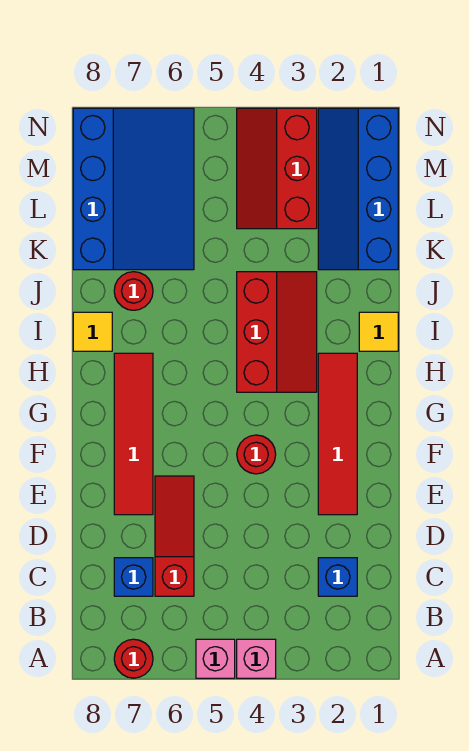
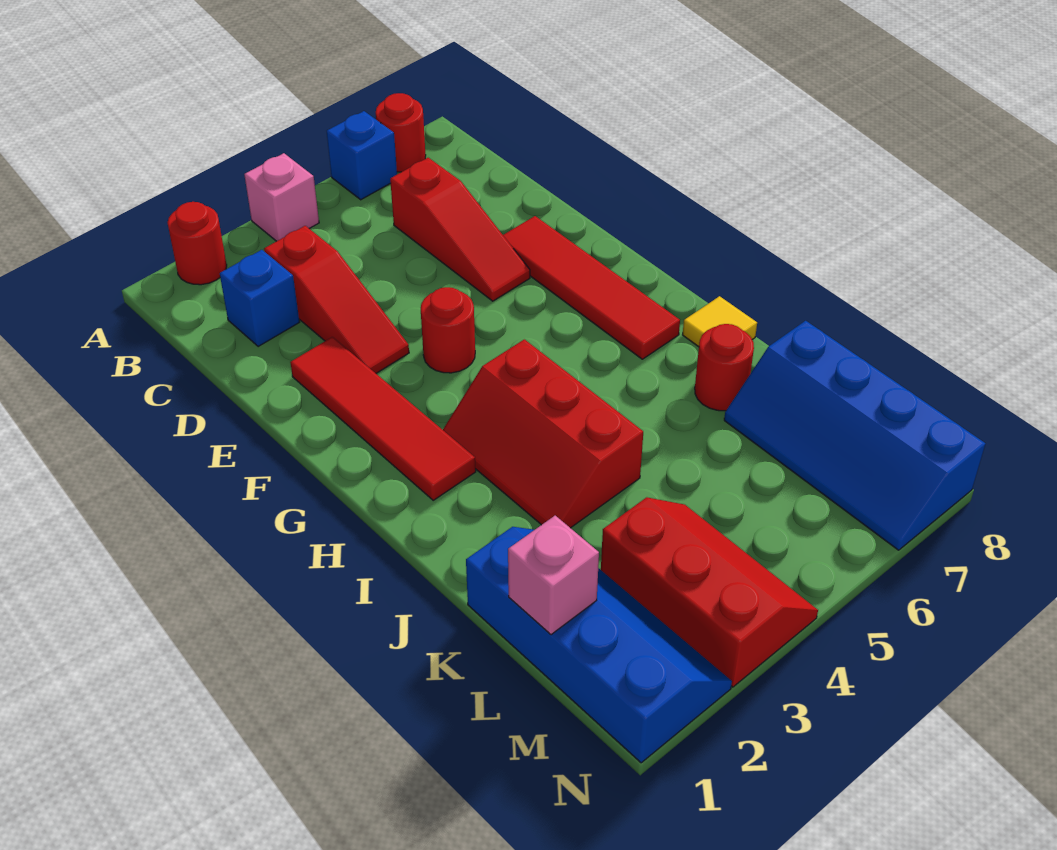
none -> red 1x1 round brick [167,202,227,285]
pink 1x1 brick [196,639,235,678] -> pink 1x1 brick moved to [508,516,599,635]
none -> red 1x3 slope [264,226,409,373]
blue 1x1 brick [114,558,153,596] -> blue 1x1 brick moved to [327,111,397,200]
yellow 1x1 tile [359,312,398,351] -> none
blue 3x4 slope [73,108,194,270] -> blue 2x4 slope [724,321,985,550]

